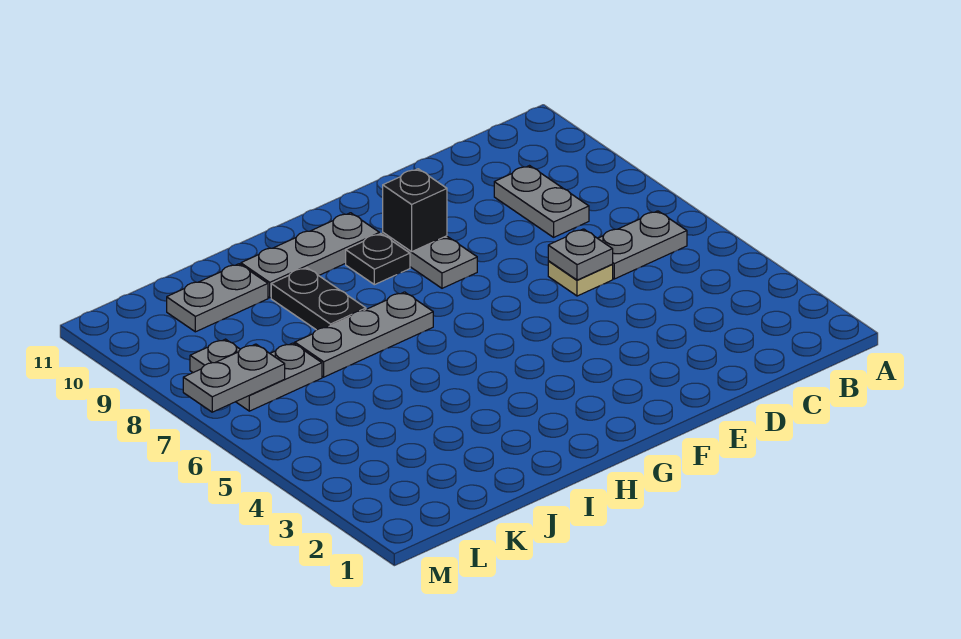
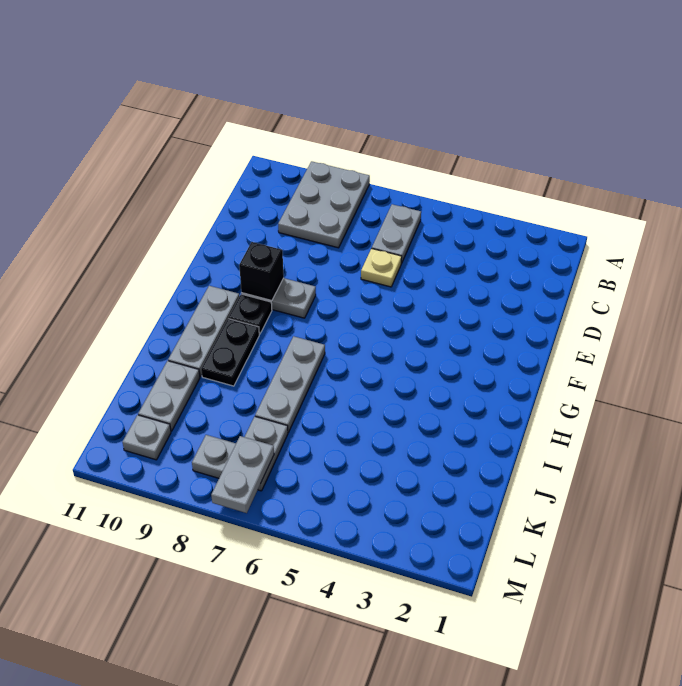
grey 1x2 plate [494,166,589,237] -> grey 2x3 plate [278,161,370,248]
grey 1x1 plate [548,229,613,280] -> grey 1x1 plate moved to [123,415,171,460]
black 1x2 plate [271,268,366,330] -> black 1x2 plate turned to [201,319,259,386]

